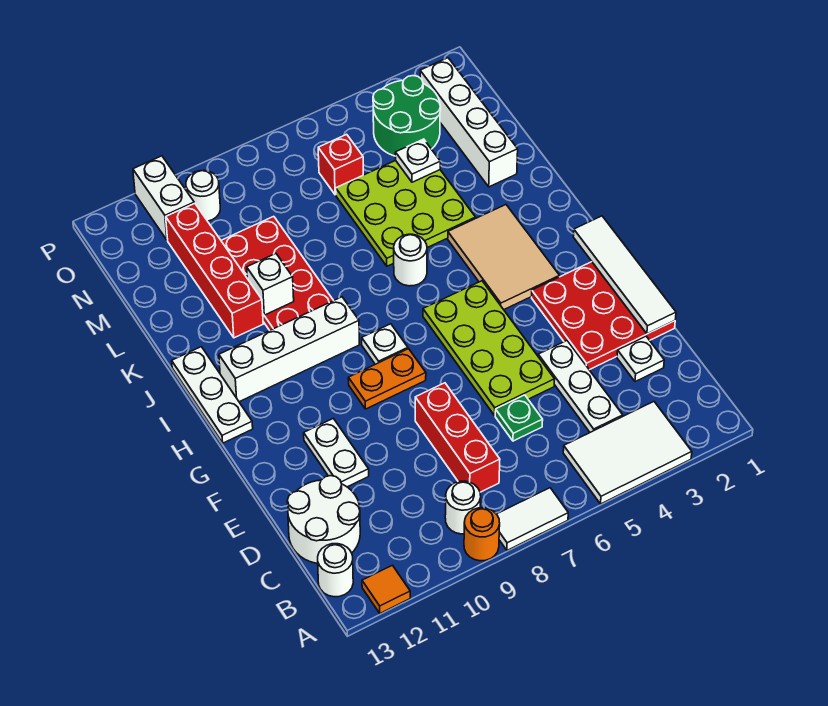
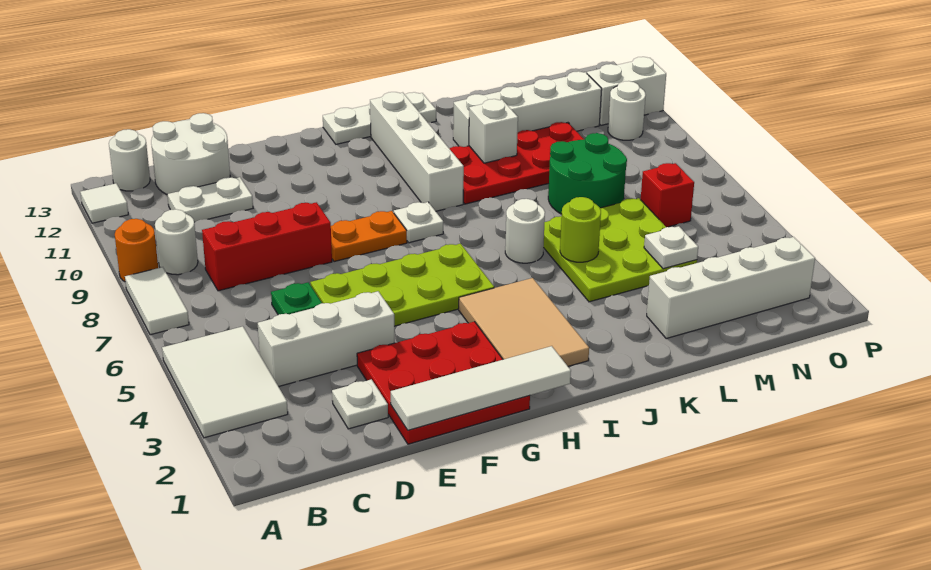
orange 1x1 tile [362,565,410,613] -> white 1x1 tile [80,183,128,223]
white 1x3 plate [538,341,623,432] -> white 1x3 brick [258,291,395,387]
white 1x2 plate [304,418,369,487] -> white 1x2 plate moved to [167,177,253,222]
orange 1x2 plate [348,349,426,409] -> orange 1x2 plate turned to [331,211,407,262]
tan 2x3 tile [448,205,560,310] -> tan 2x3 tile turned to [459,278,589,366]
none -> lime 1x1 round brick [560,197,601,262]
red 1x4 brick [166,203,263,338] -> white 1x4 brick [453,71,602,147]
green 2x2 round brick [373,76,441,156] -> green 2x2 round brick moved to [548,133,627,214]

